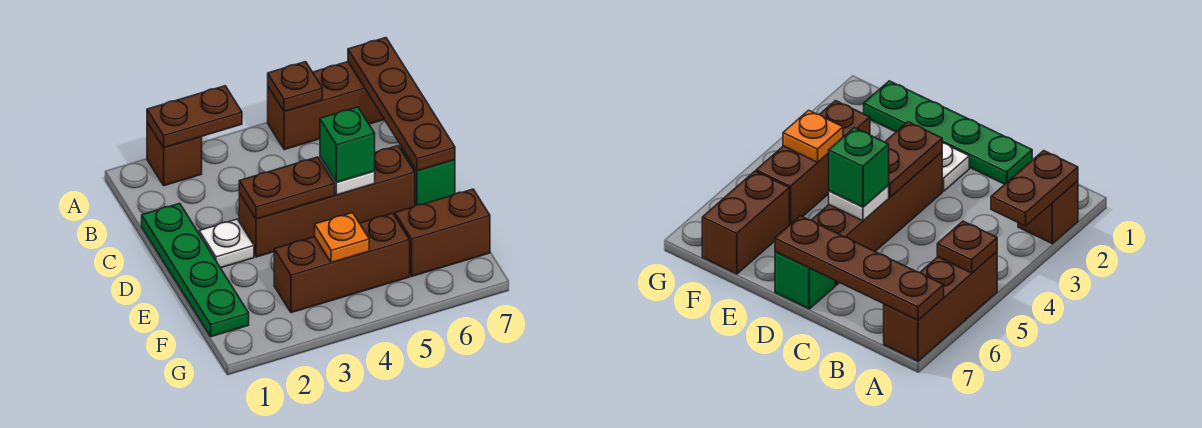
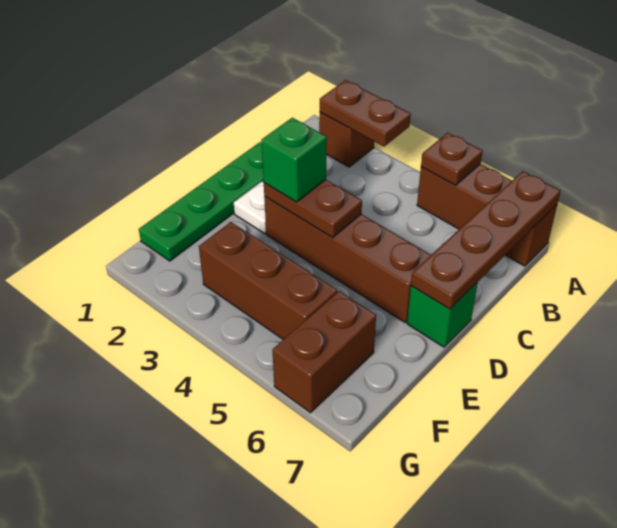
white 1x1 plate [320,157,375,195] -> none
green 1x1 brick [320,107,375,182] -> green 1x1 brick moved to [261,118,326,202]
orange 1x1 plate [315,213,369,263] -> none
brown 1x2 brick [395,189,490,276] -> brown 1x2 brick turned to [273,291,376,413]

